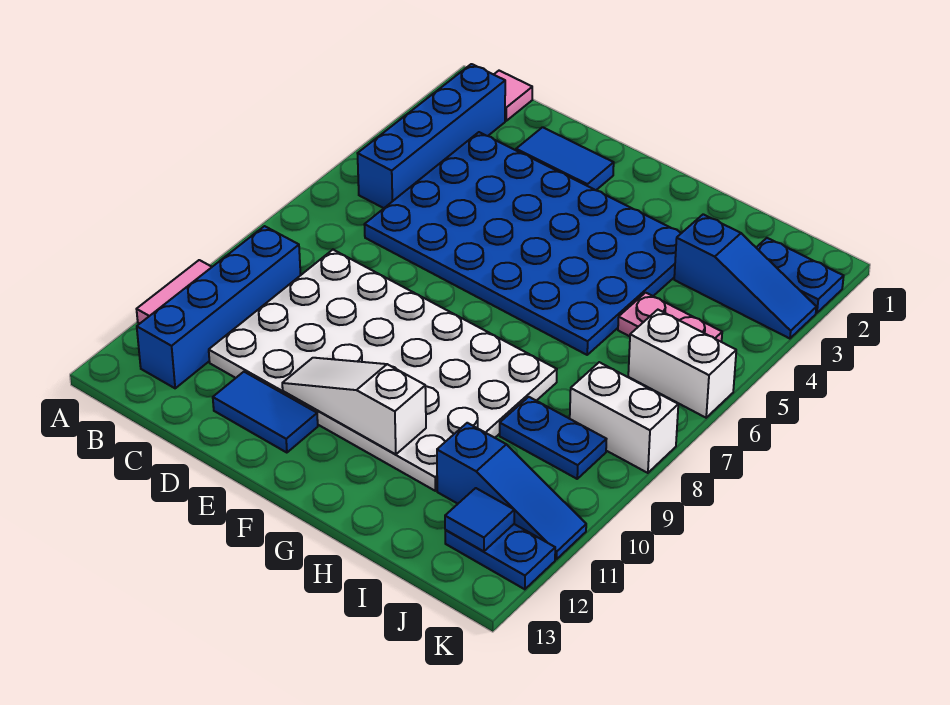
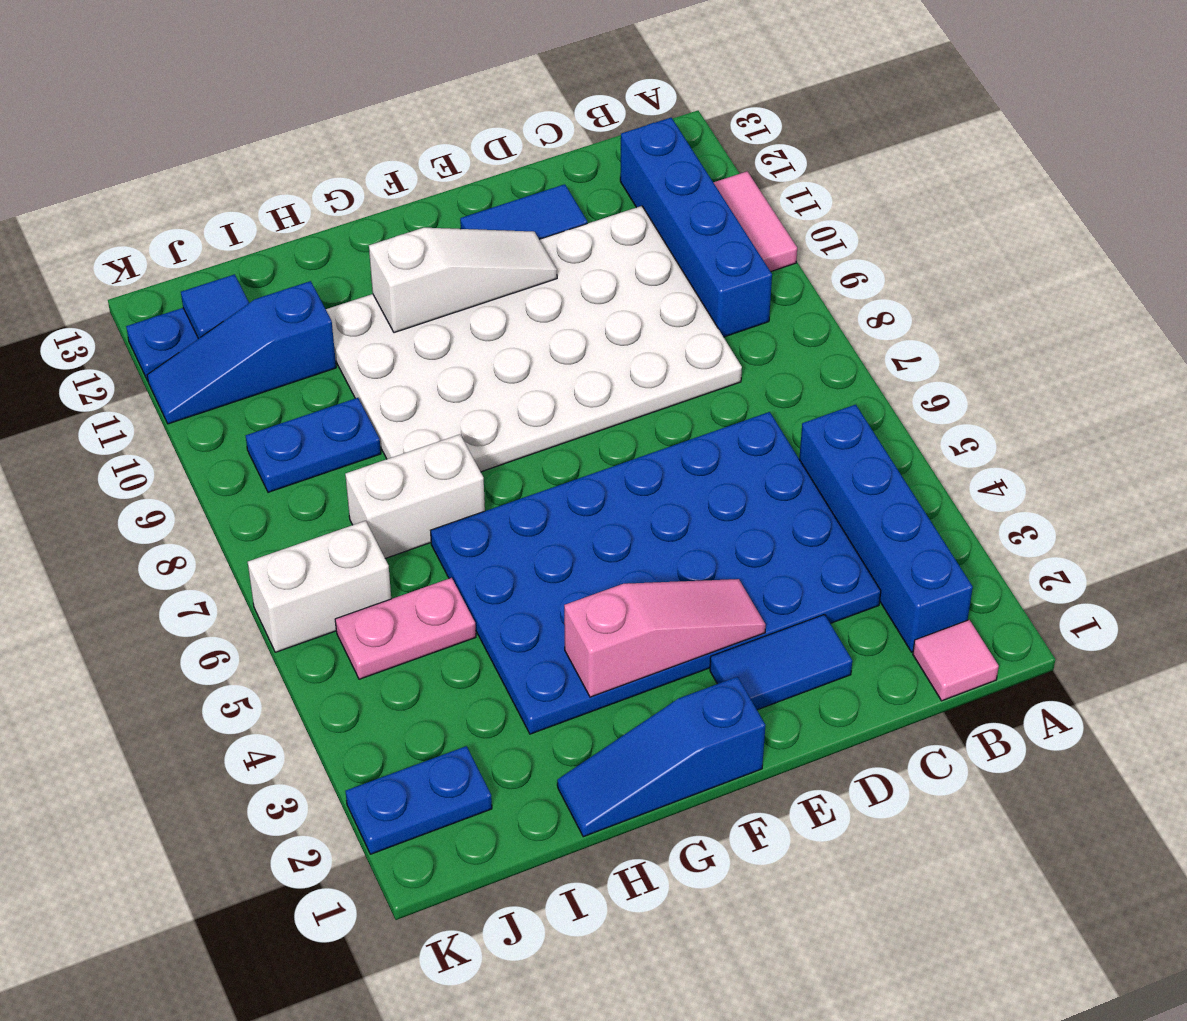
none -> pink 1x3 slope [564,579,766,697]
blue 1x3 slope [674,214,816,339] -> blue 1x3 slope moved to [557,677,765,837]
white 1x2 brick [570,362,678,473] -> white 1x2 brick moved to [345,434,485,558]

